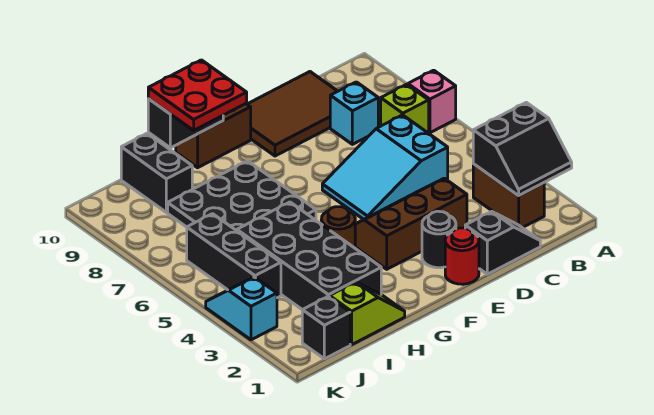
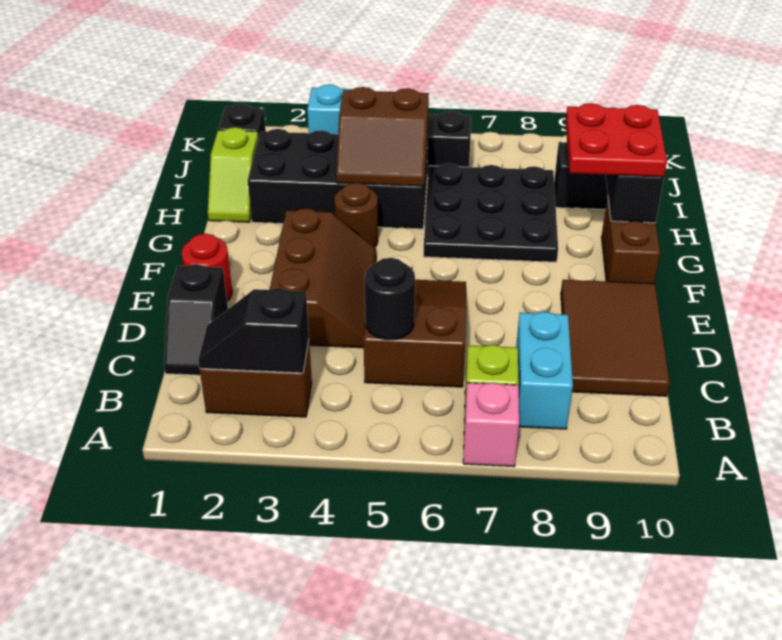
black 2x2 slope [473,102,572,196] -> black 1x2 slope [198,288,309,373]
cyan 2x3 slope [322,115,448,219] -> brown 2x3 slope [364,280,466,387]
cyan 1x1 brick [330,82,378,144] -> cyan 1x2 brick [516,312,573,429]
black 1x1 round brick [422,211,456,268] -> black 1x1 round brick moved to [365,258,415,340]
none -> brown 2x2 slope [336,87,429,186]

